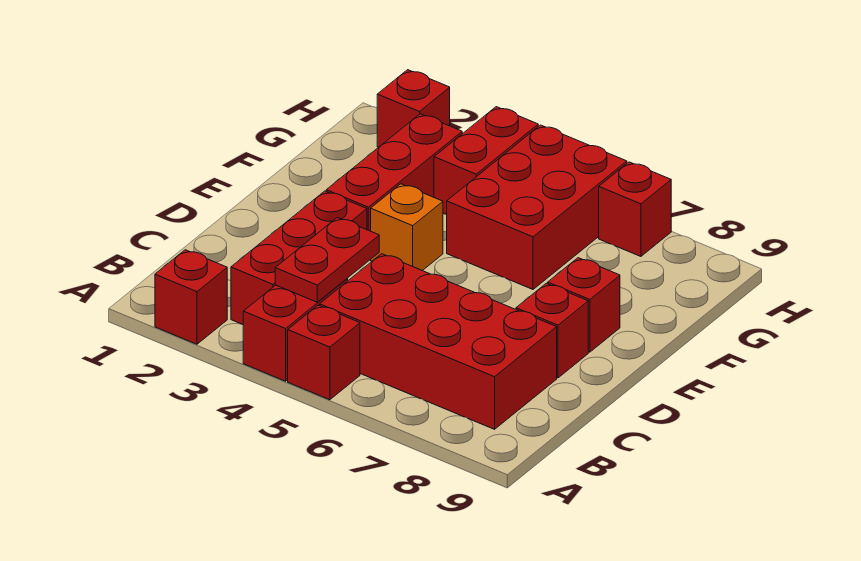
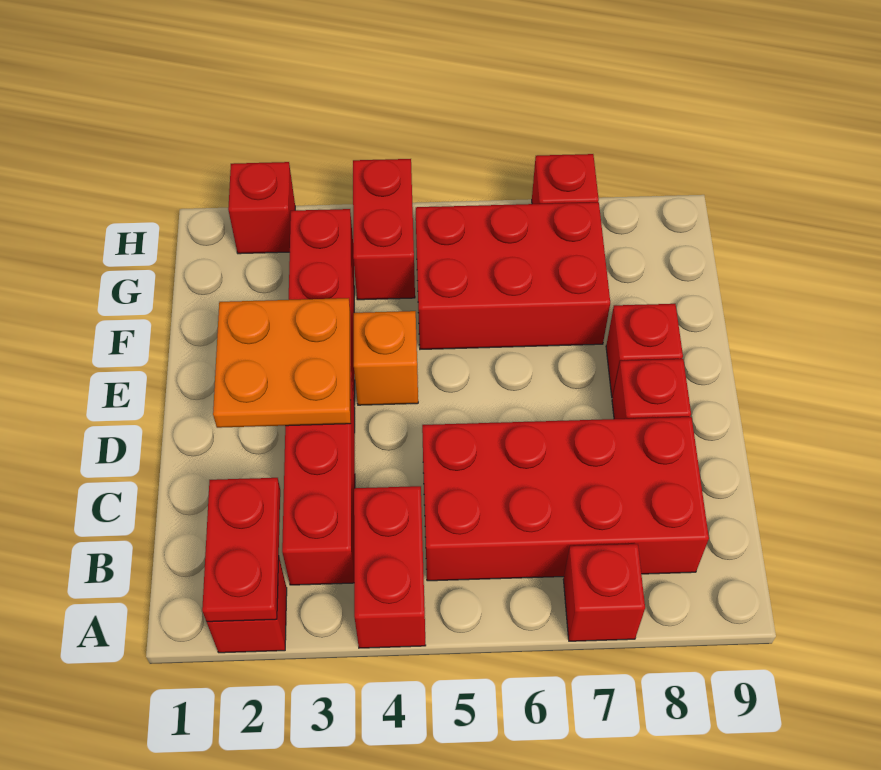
red 1x1 brick [288,305,360,400] -> red 1x1 brick moved to [563,544,645,641]
red 1x2 plate [275,218,379,302] -> red 1x2 plate moved to [202,478,280,622]
none -> orange 2x2 plate [213,298,351,428]
red 2x3 brick [447,125,627,289] -> red 2x3 brick turned to [416,202,610,349]

